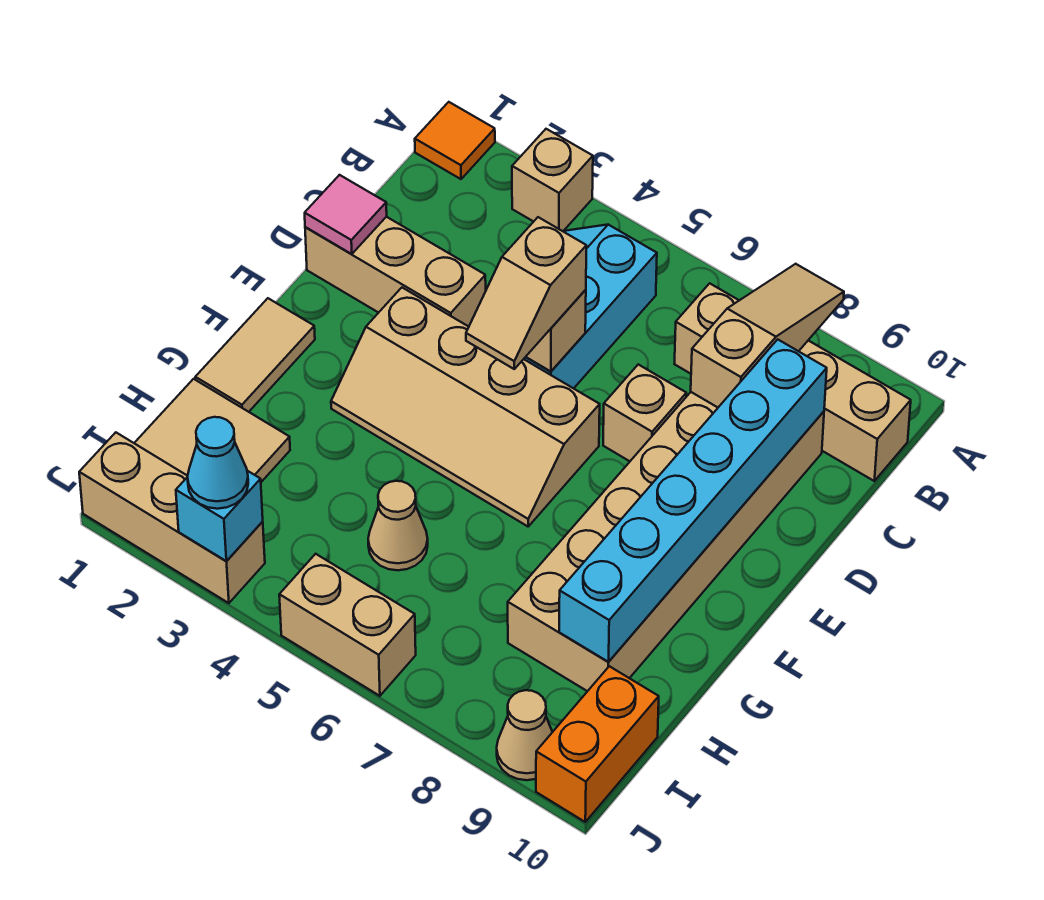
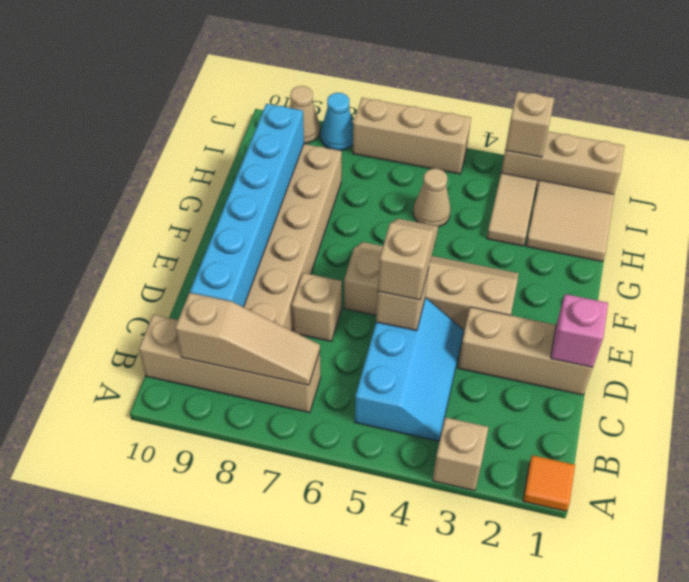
tan 1x3 slope [691,264,844,407] -> tan 1x3 slope turned to [175,293,320,385]
pink 1x1 tile [305,175,387,254] -> pink 1x1 brick [551,294,608,367]
tan 1x2 tile [195,298,315,412] -> tan 1x2 tile moved to [487,173,537,246]
orange 1x2 brick [536,666,659,822] -> none
cyan 1x1 brick [176,471,263,561] -> tan 1x1 brick [505,91,554,157]
cyan 1x1 cone [187,417,248,509] -> cyan 1x1 cone moved to [321,93,353,151]
tan 1x2 brick [279,554,416,696] -> tan 1x3 brick [353,98,471,174]

